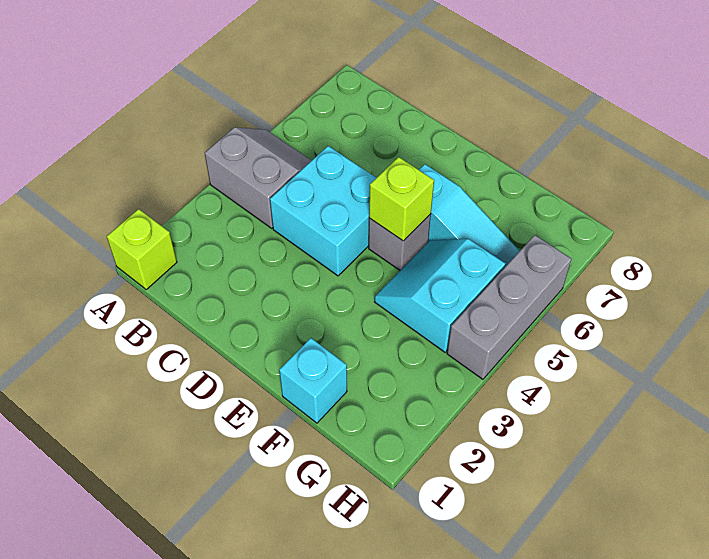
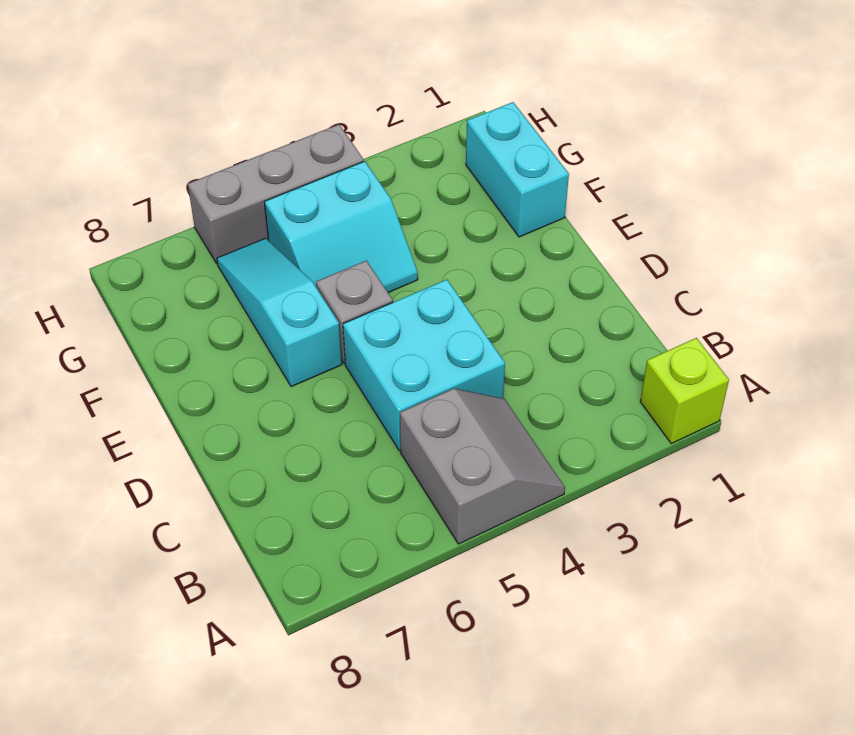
grey 2x2 slope [205,127,312,228] -> grey 2x2 slope turned to [400,389,565,544]
lime 1x1 brick [369,157,434,241] -> none
cyan 1x1 brick [279,338,347,423] -> cyan 1x2 brick [466,102,569,237]

